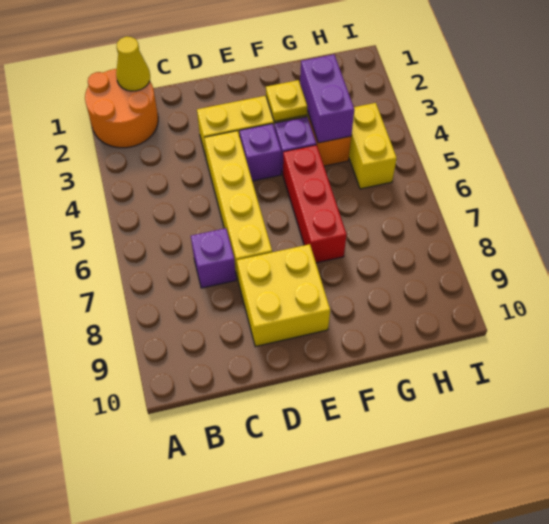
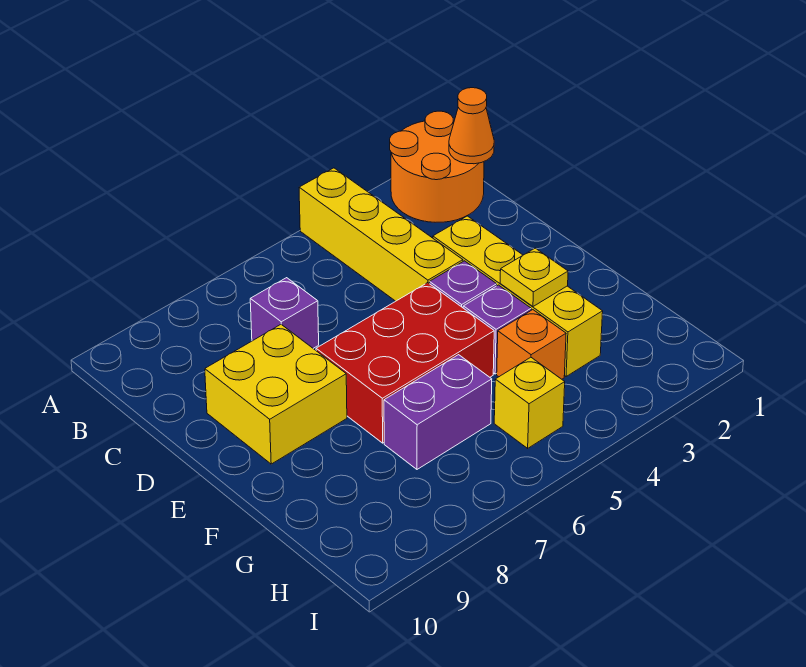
yellow 1x1 cone [116,37,150,91] -> orange 1x1 cone [449,88,494,164]
yellow 1x4 brick [204,131,272,279] -> yellow 1x4 brick turned to [299,168,463,301]
red 1x3 brick [283,145,347,263] -> red 2x3 brick [316,283,494,443]
purple 1x2 brick [300,54,354,143] -> purple 1x2 brick moved to [384,355,492,469]
yellow 1x2 brick [349,103,397,189] -> yellow 1x1 brick [494,357,565,448]

